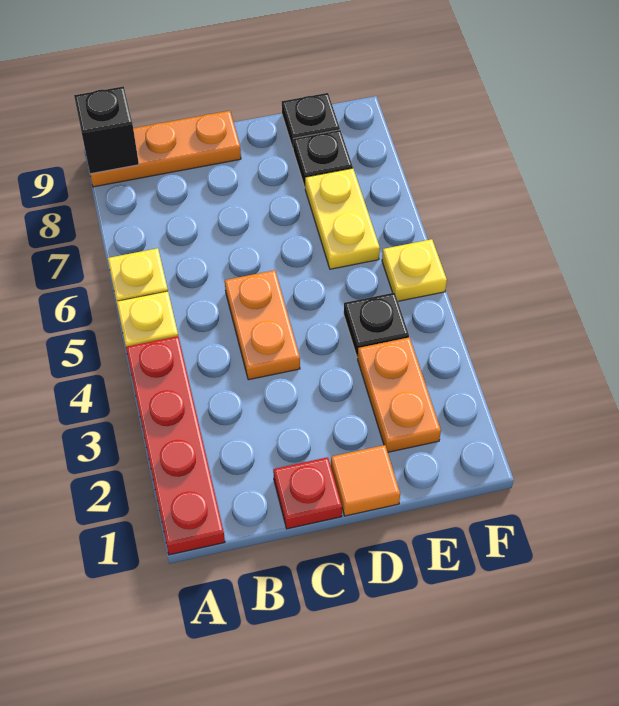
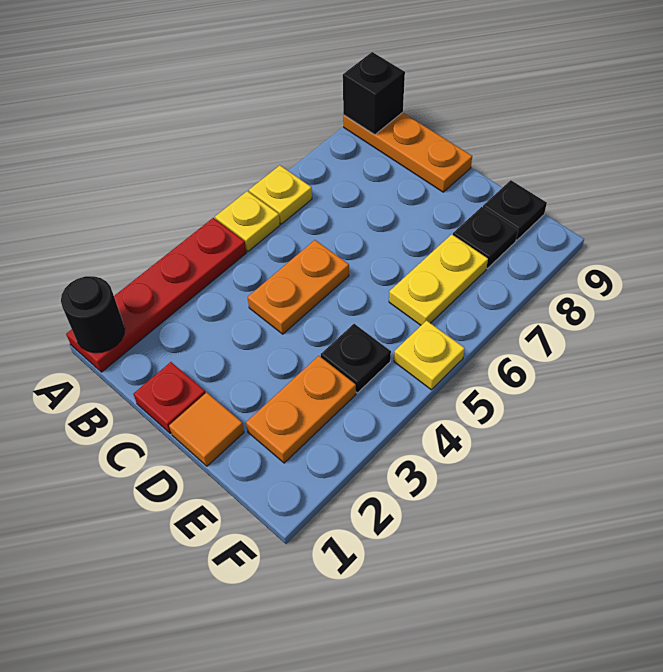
none -> black 1x1 round brick [61,276,125,353]

